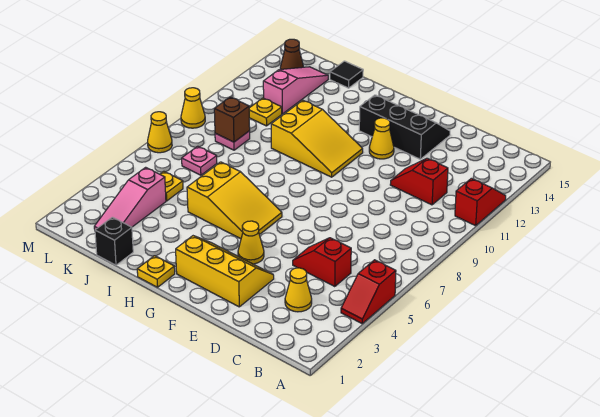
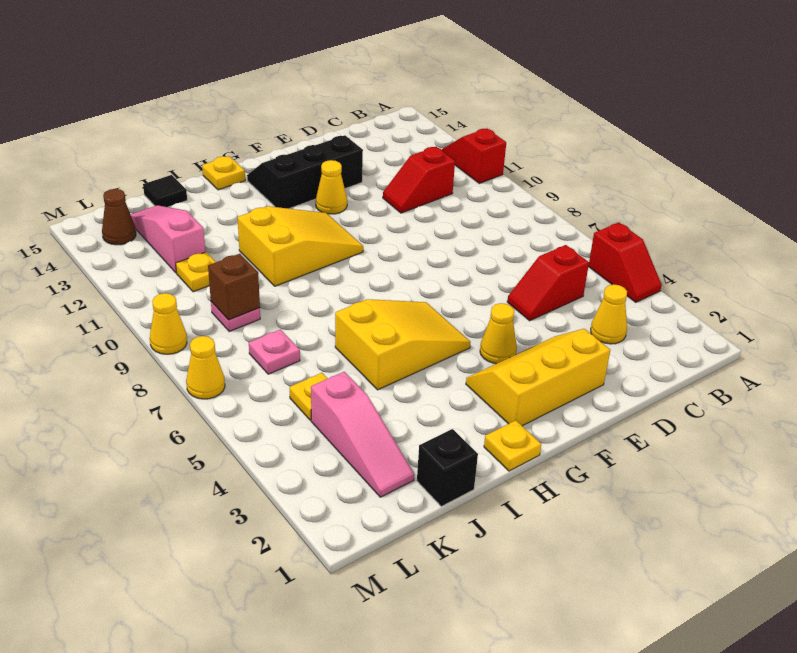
none -> yellow 1x1 plate [202,156,245,190]

